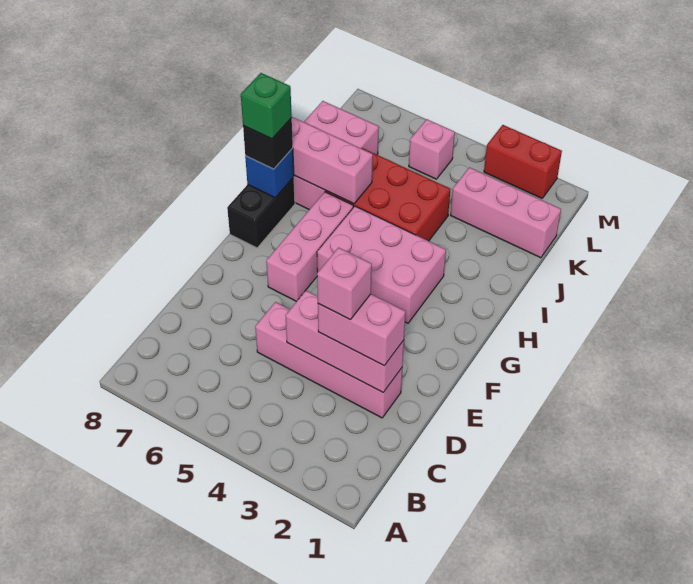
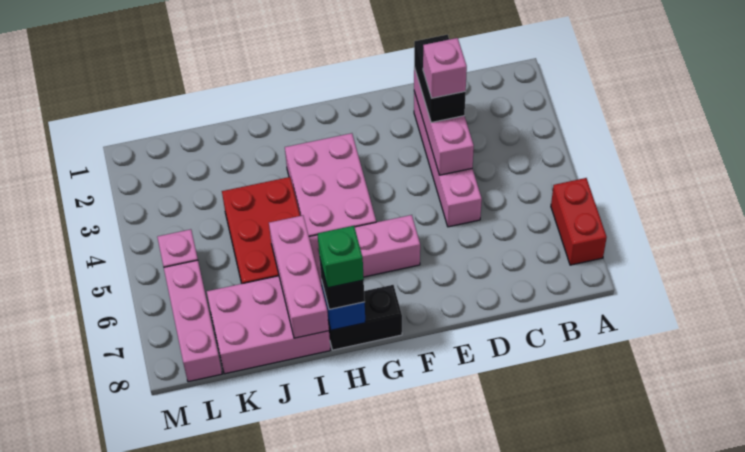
pink 1x2 brick [318,294,406,366] -> black 1x2 brick [414,35,466,122]
pink 1x3 brick [451,167,561,258] -> pink 1x3 brick moved to [164,260,222,382]
red 1x2 brick [484,125,562,198] -> red 1x2 brick moved to [551,178,607,265]

